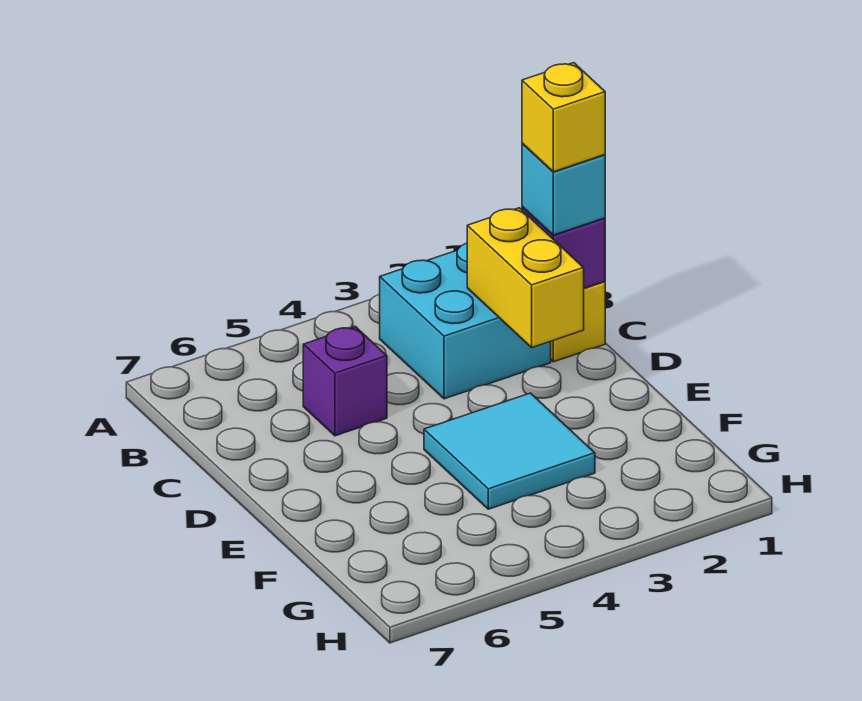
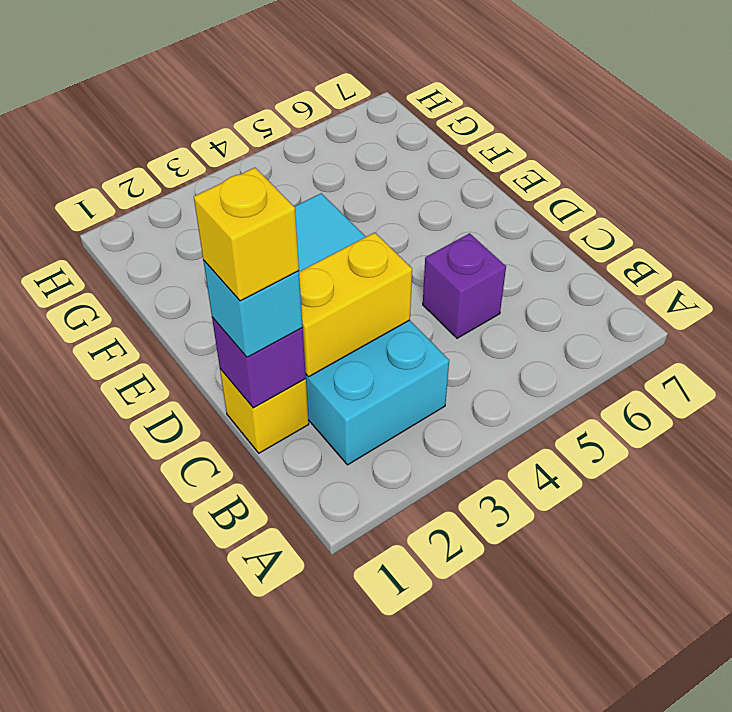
yellow 1x2 brick [467,208,584,348] -> yellow 1x2 brick turned to [299,233,412,377]

